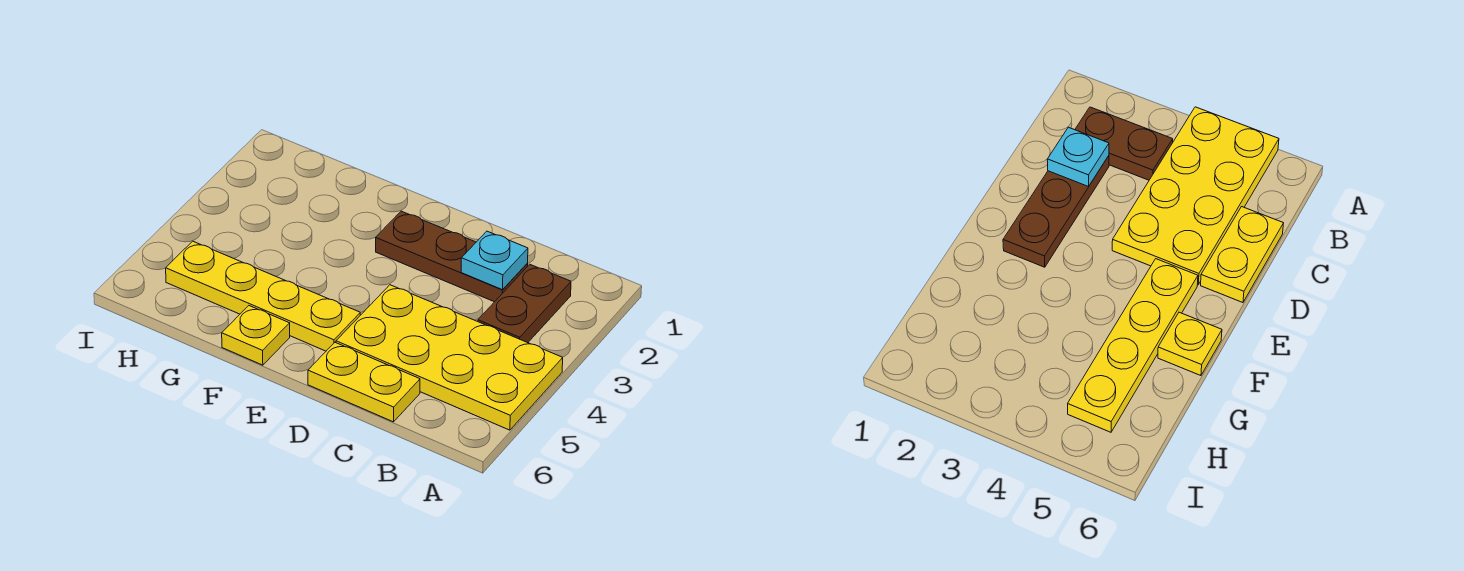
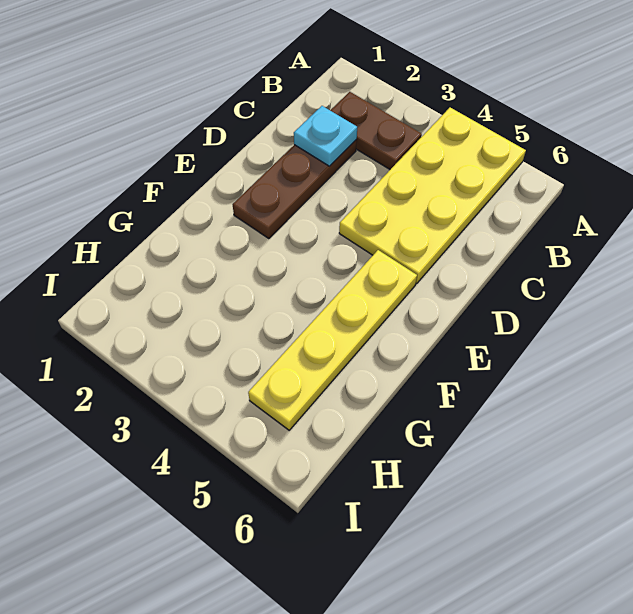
yellow 1x2 plate [308,343,420,422] -> none
yellow 1x1 plate [222,306,290,365] -> none

